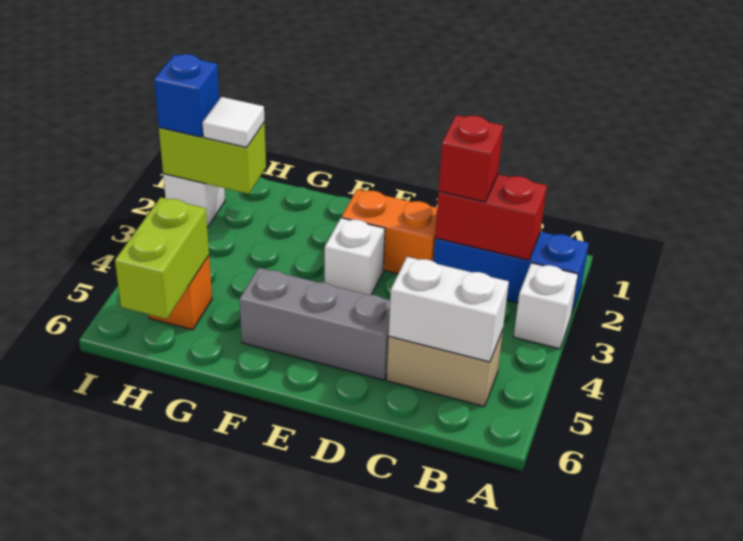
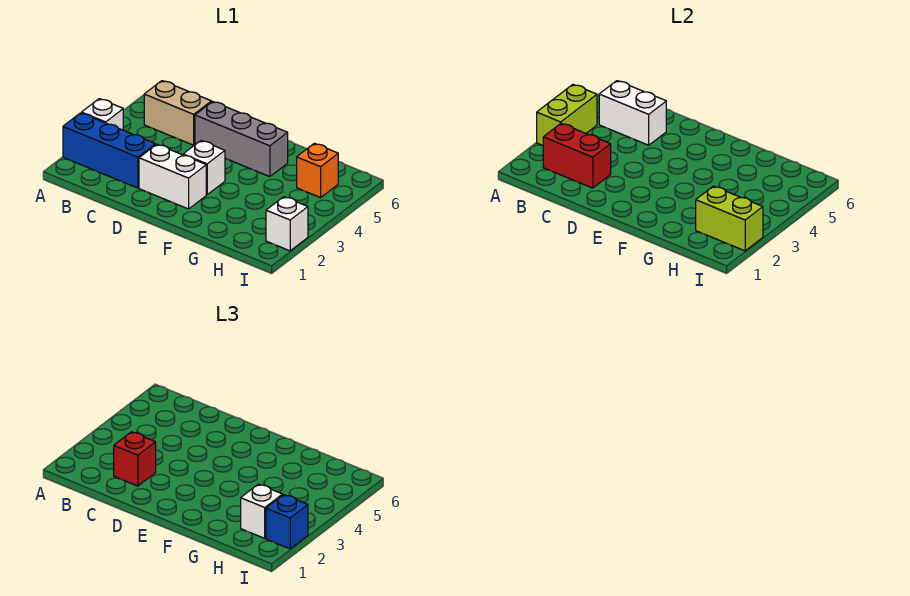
orange 1x2 brick [342,189,437,274] -> white 1x2 brick [139,144,206,209]
white 1x1 tile [202,97,264,147] -> white 1x1 brick [241,484,283,538]
lime 1x2 brick [115,197,209,319] -> lime 1x2 brick moved to [537,84,597,146]

